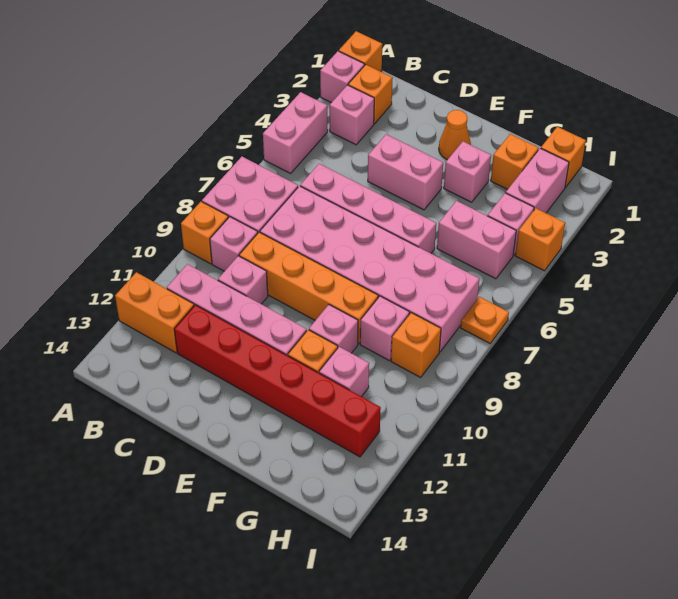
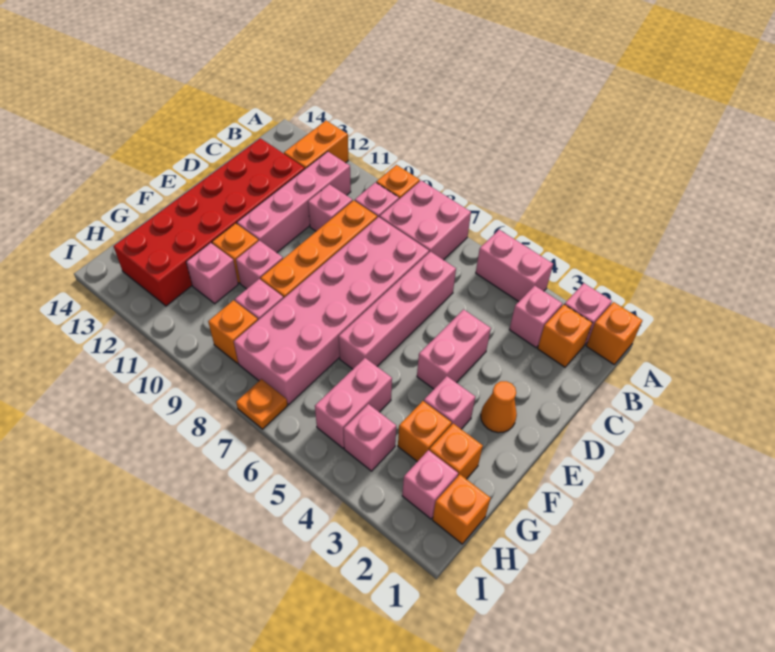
red 1x6 brick [174,305,381,457] -> red 2x6 brick [114,138,305,306]
pink 1x2 brick [506,148,569,213] -> pink 1x1 brick [402,450,458,519]
orange 1x1 brick [515,208,565,271] -> orange 1x1 brick moved to [398,401,452,462]

